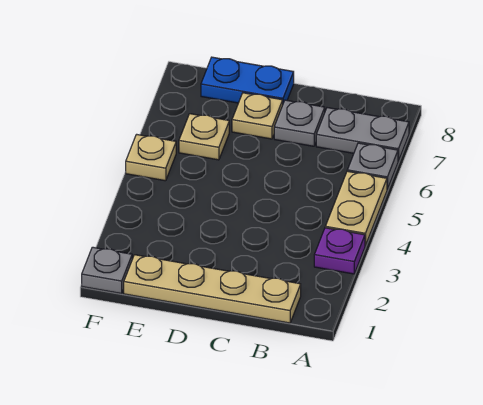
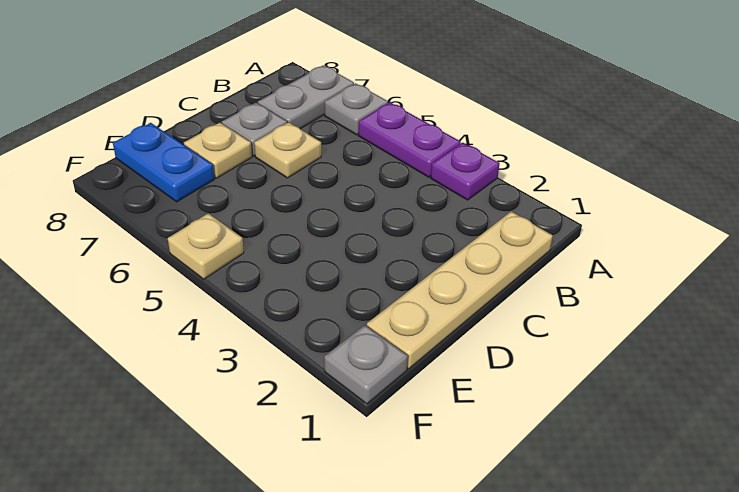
tan 1x2 plate [325,171,387,246] -> purple 1x2 plate [358,102,461,177]
blue 1x2 plate [201,57,294,103] -> blue 1x2 plate turned to [113,123,214,202]
tan 1x1 plate [179,114,229,160] -> tan 1x1 plate moved to [254,122,321,178]

